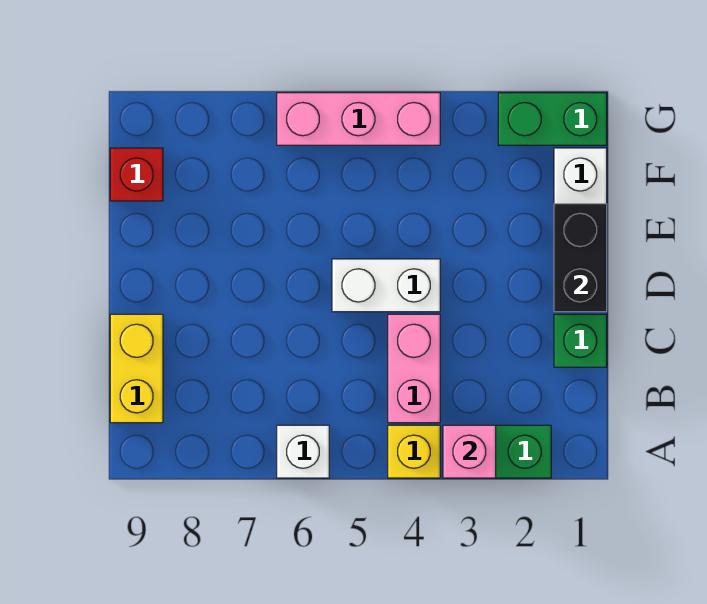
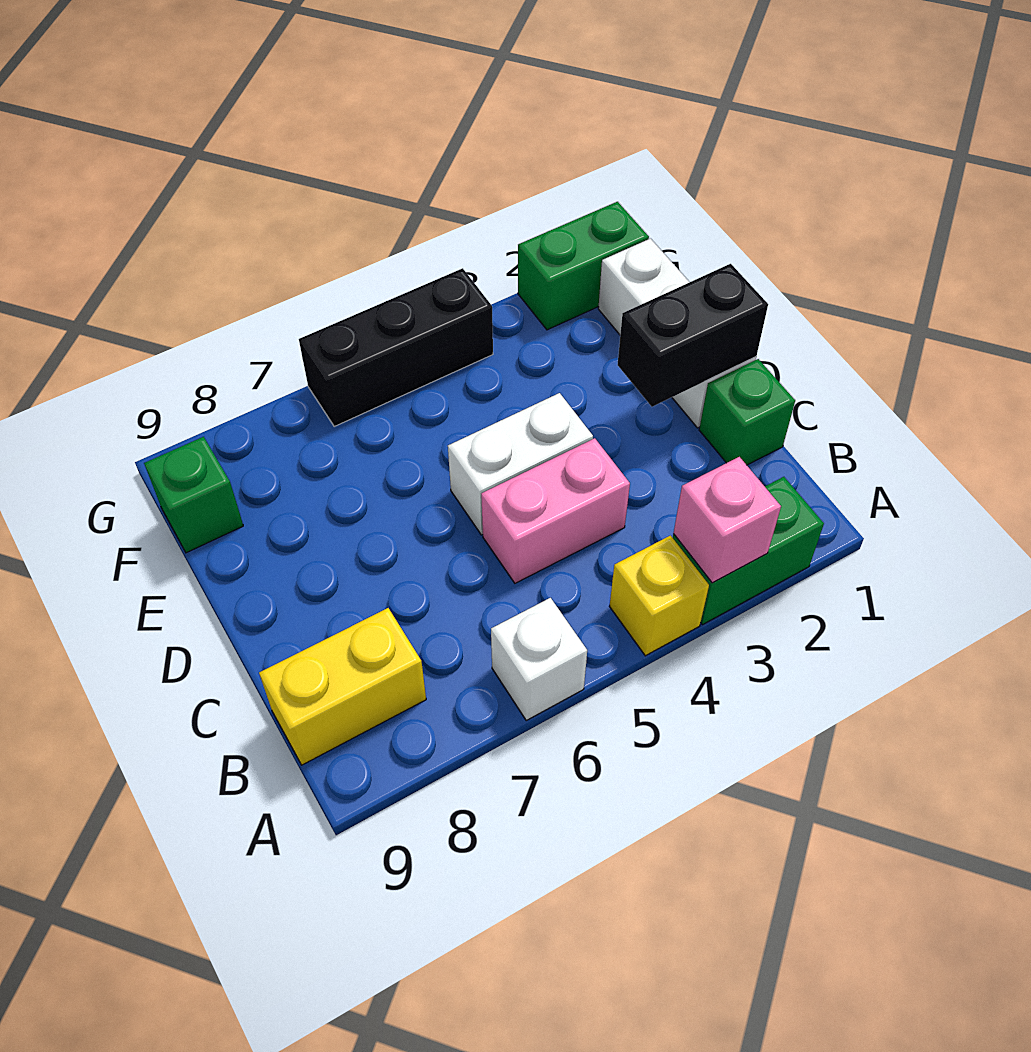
pink 1x2 brick [388,314,440,423] -> pink 1x2 brick turned to [481,438,630,583]
yellow 1x2 brick [110,314,163,423] -> yellow 1x2 brick turned to [259,608,426,765]
black 1x2 brick [554,204,607,312] -> black 1x2 brick turned to [618,264,768,407]
red 1x1 brick [110,148,163,201] -> green 1x1 brick [144,437,243,553]
pink 1x3 brick [277,93,440,145] -> black 1x3 brick [299,268,493,426]

